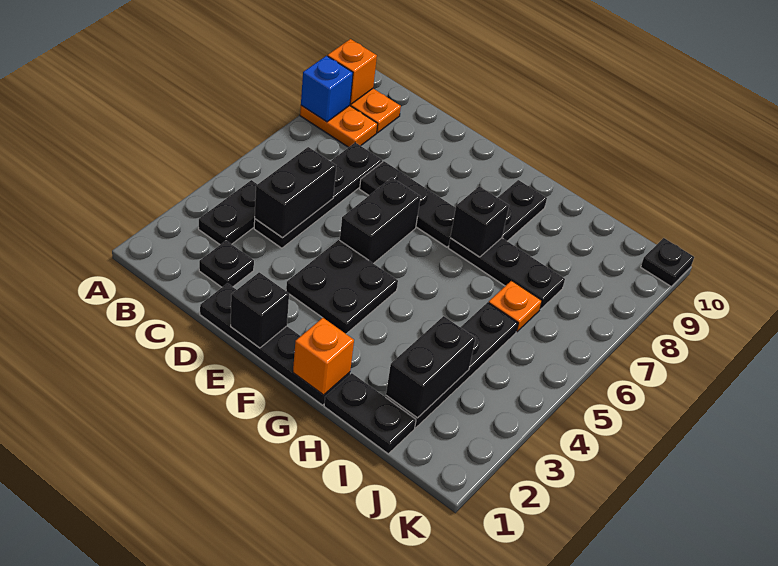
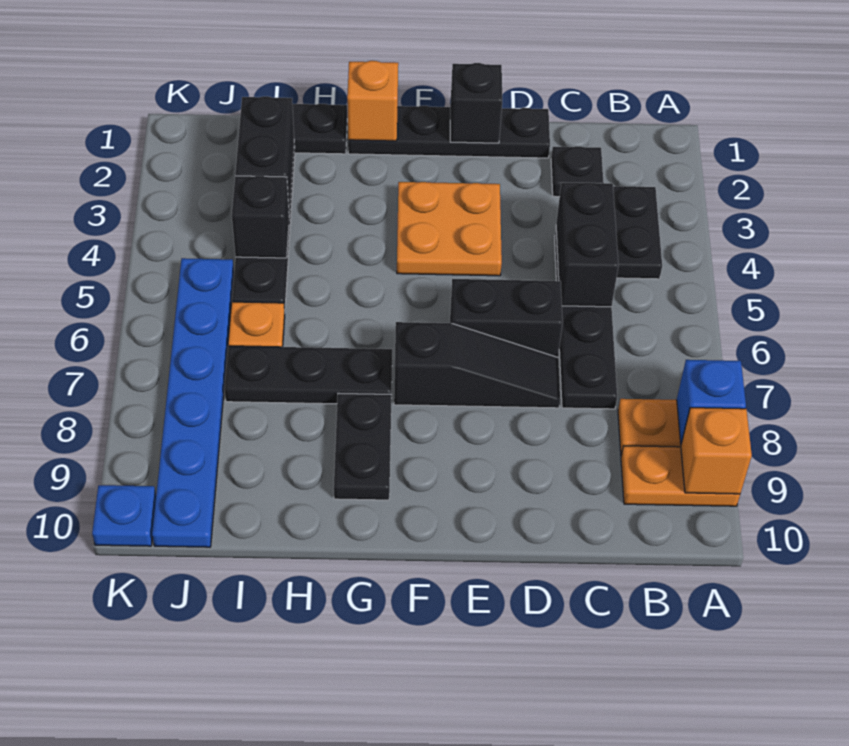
black 1x3 plate [360,161,456,247] -> black 1x3 slope [394,322,560,408]
black 2x2 plate [286,240,398,334] -> orange 2x2 plate [397,182,502,276]
black 1x2 brick [340,178,420,264] -> black 1x2 brick turned to [450,279,563,357]
black 1x1 brick [450,186,509,257] -> black 1x1 brick moved to [232,176,289,258]
none -> blue 1x6 plate [152,258,234,547]
black 1x1 plate [641,238,694,286] -> blue 1x1 plate [92,485,156,546]

